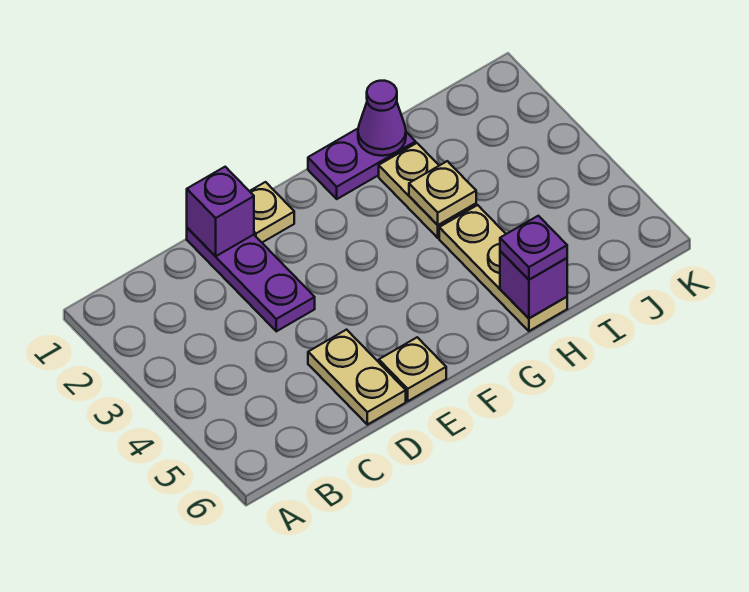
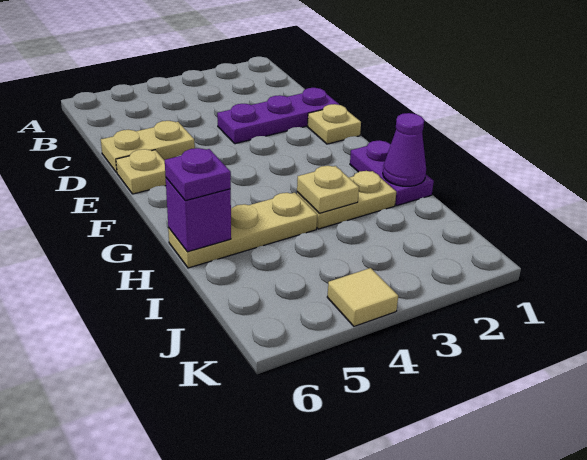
purple 1x1 brick [187,167,254,256] -> none
none -> tan 1x1 tile [327,268,398,326]

